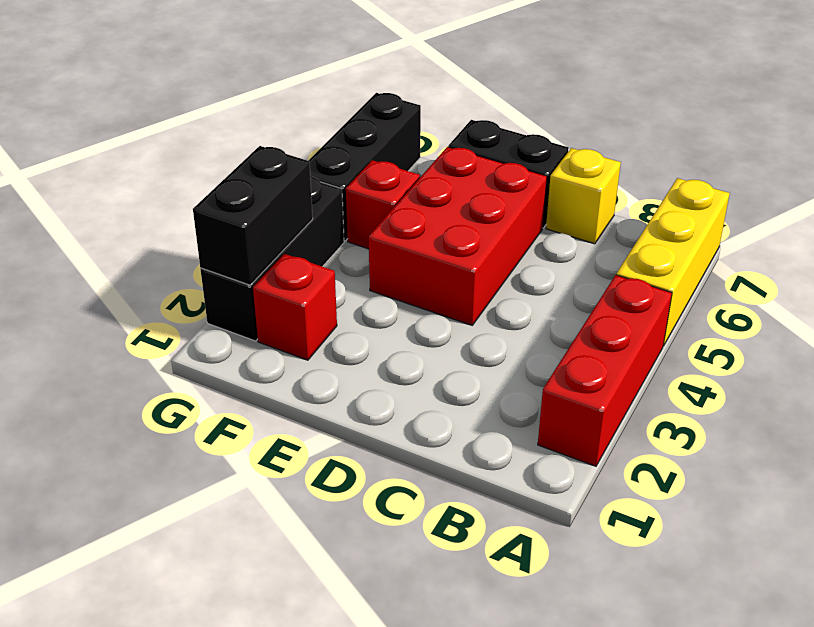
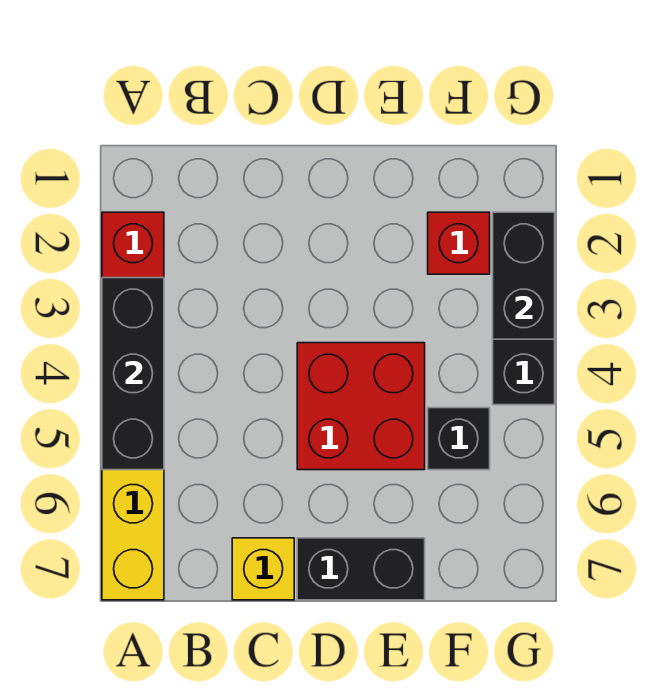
red 2x3 brick [369,147,547,325] -> red 2x2 brick [297,343,425,470]
red 1x1 brick [346,160,420,249] -> black 1x1 brick [428,408,490,470]
black 1x3 brick [308,93,421,241] -> black 1x3 brick moved to [102,278,164,470]

